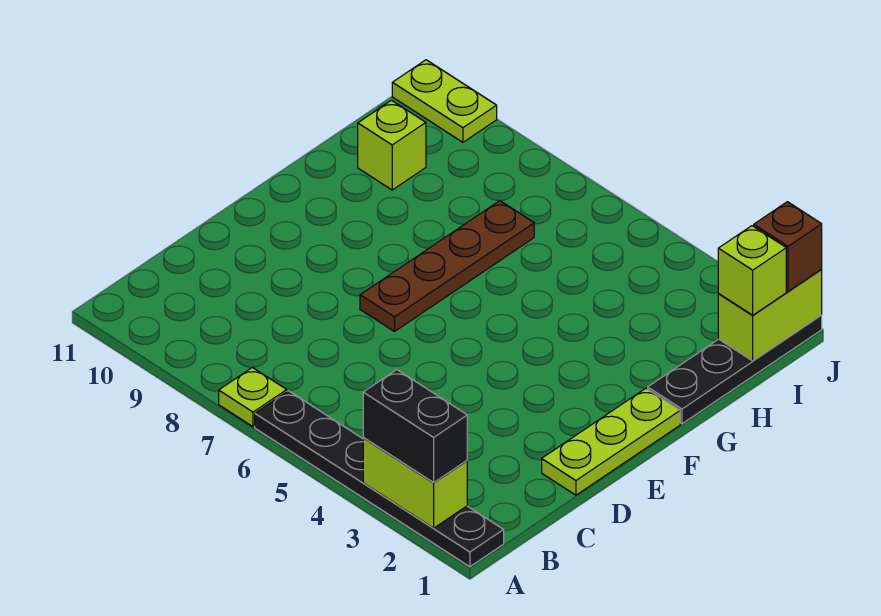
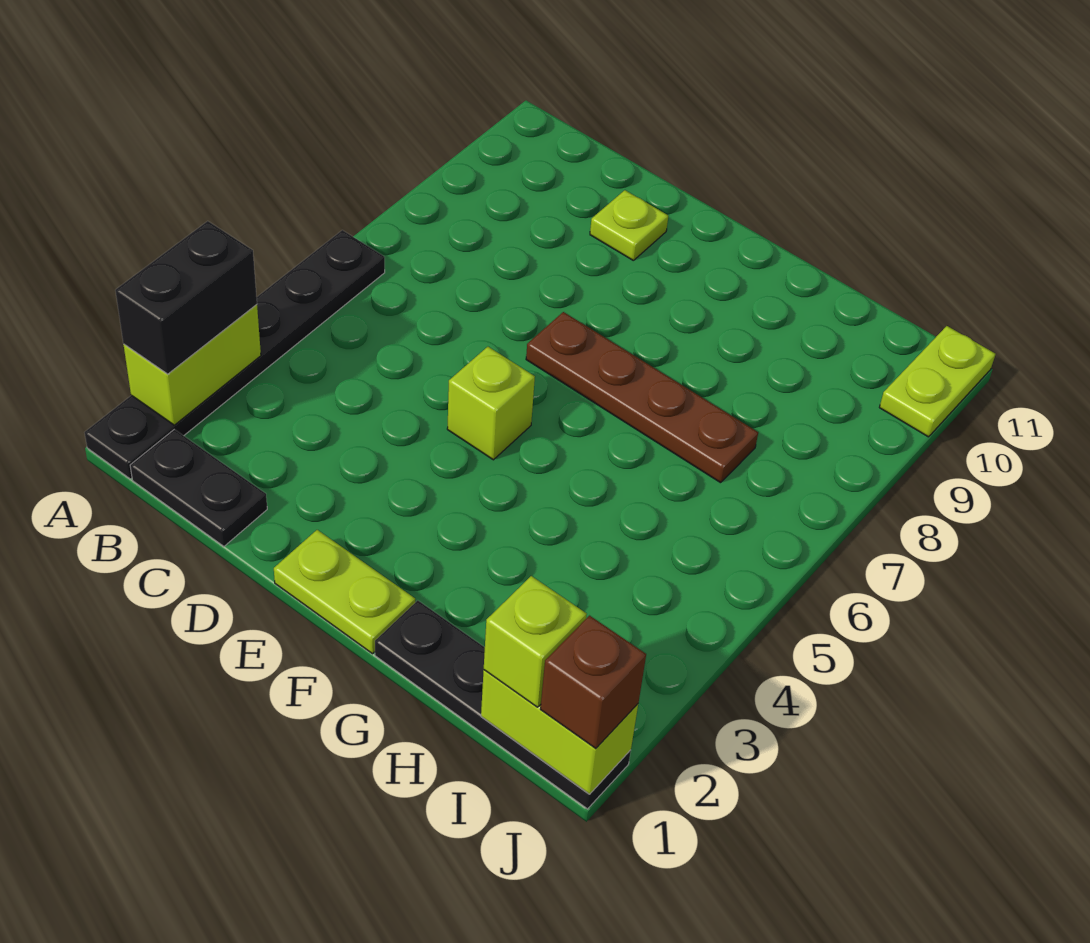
lime 1x1 plate [219,367,287,427] -> lime 1x1 plate moved to [590,190,668,261]
none -> black 1x2 plate [130,429,267,546]
lime 1x3 plate [542,388,680,495] -> lime 1x2 plate [274,530,415,654]
lime 1x1 brick [358,100,426,190] -> lime 1x1 brick moved to [447,347,535,460]

